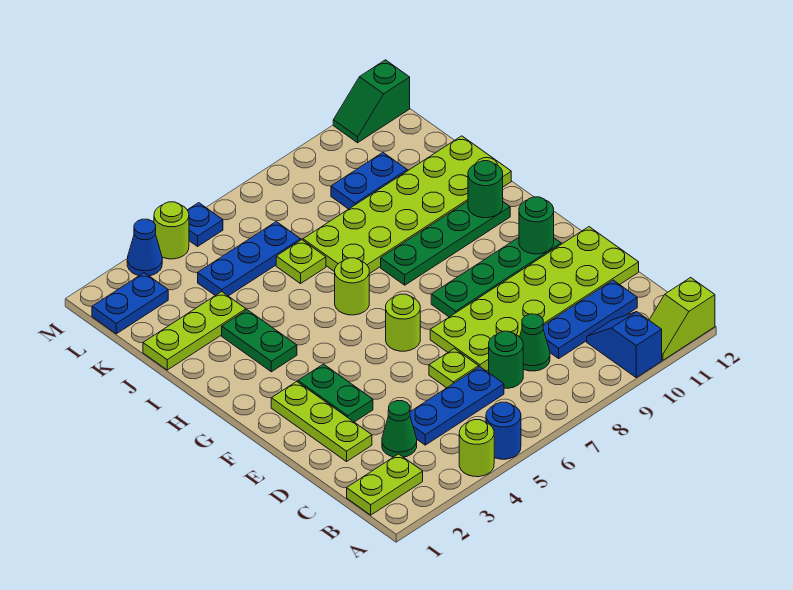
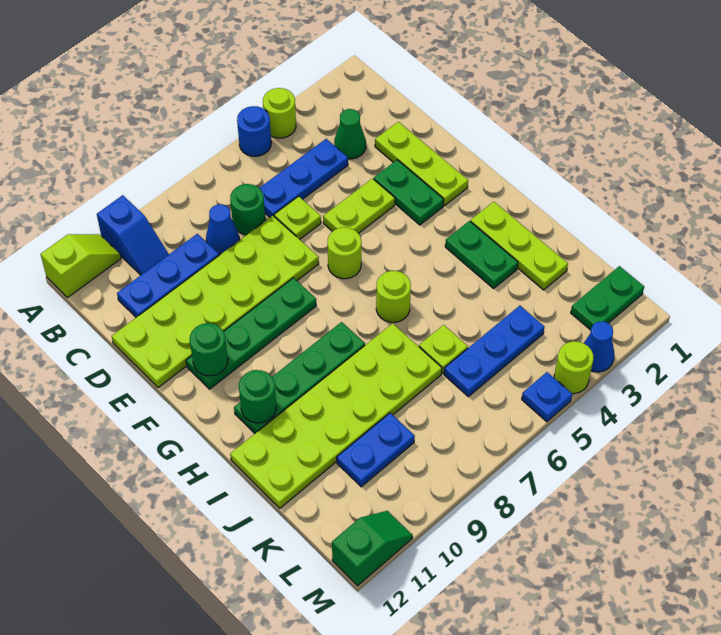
lime 1x2 plate [347,454,423,515] -> lime 1x2 plate moved to [323,179,395,234]
green 1x1 cone [520,314,550,371] -> blue 1x1 cone [206,204,239,254]
lime 1x3 plate [143,292,246,370] -> lime 1x3 plate turned to [470,202,568,290]
blue 1x2 plate [92,273,168,334] -> green 1x2 plate [571,266,644,330]

